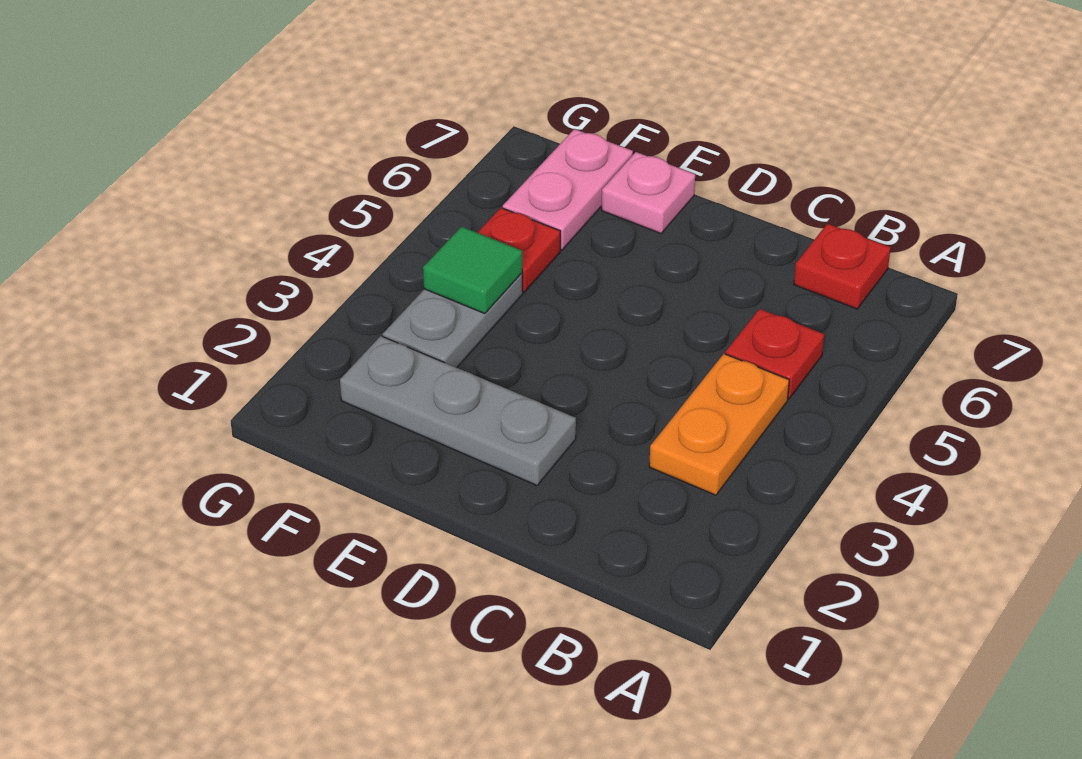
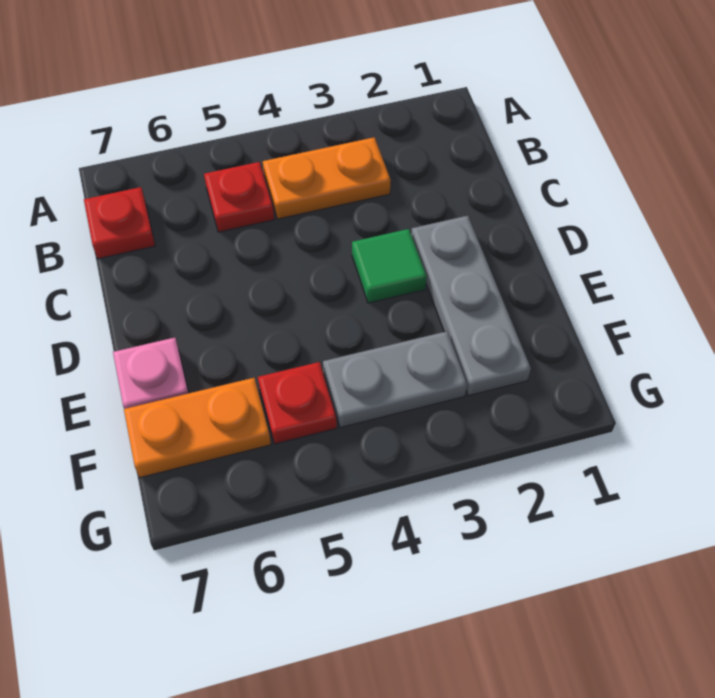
green 1x1 tile [423,227,522,314] -> green 1x1 tile moved to [352,229,427,303]
pink 1x2 plate [503,129,633,250] -> orange 1x2 plate [124,378,271,478]

